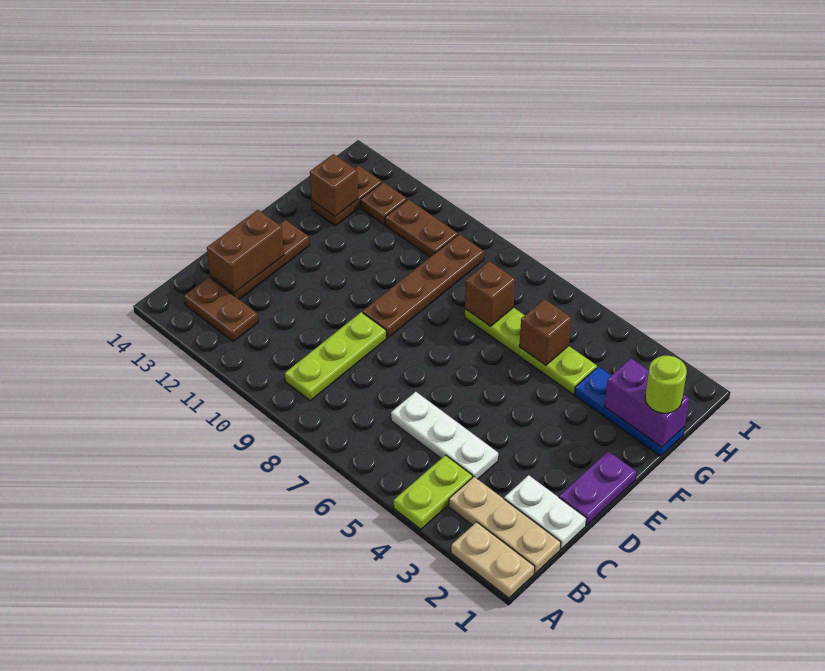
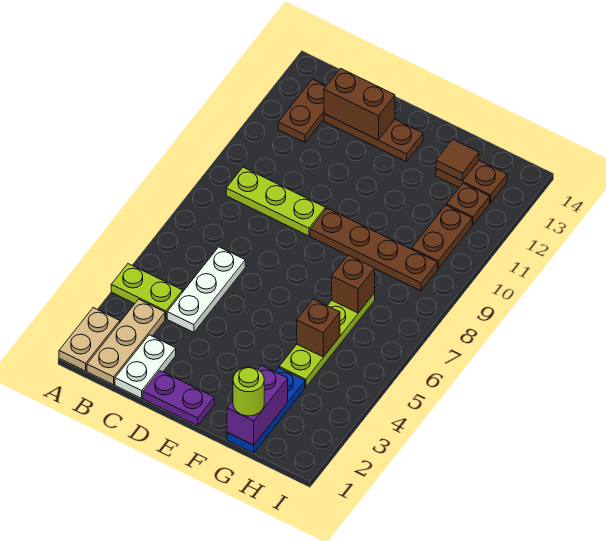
brown 1x1 brick [310,154,358,216] -> brown 1x1 tile [436,139,479,181]

